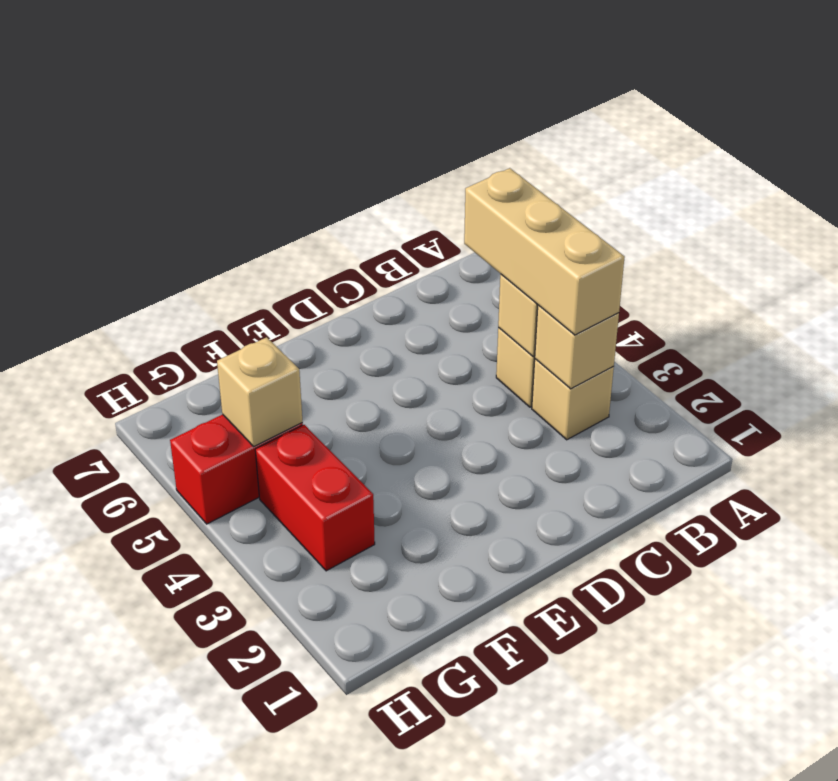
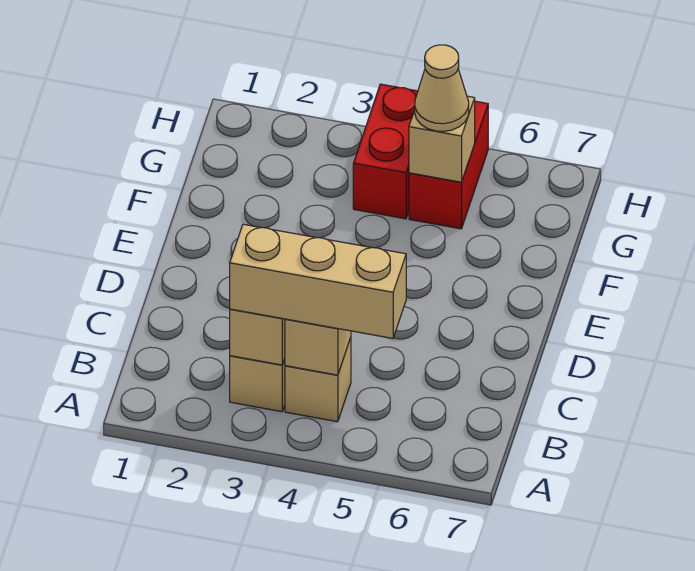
red 1x2 brick [255,425,375,571] -> red 1x2 brick turned to [353,84,418,219]
none -> tan 1x1 cone [415,45,469,131]

